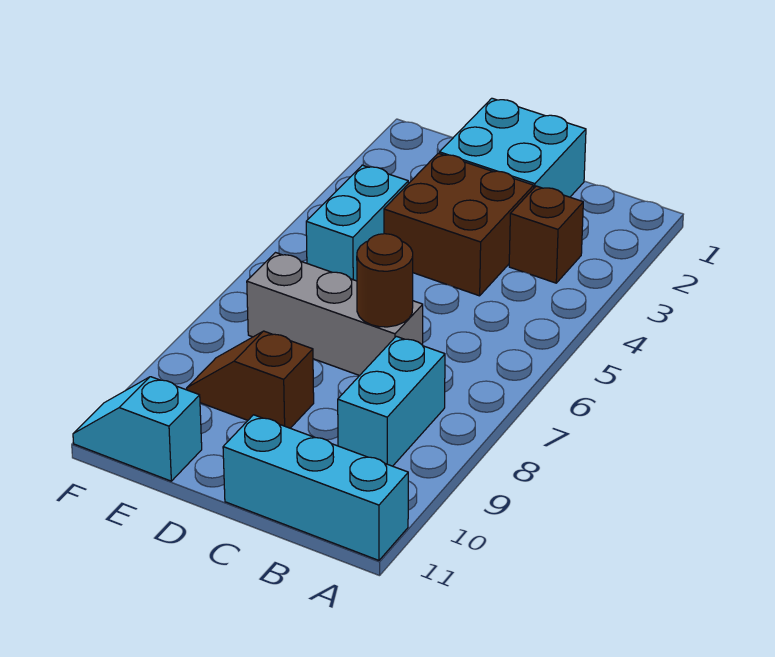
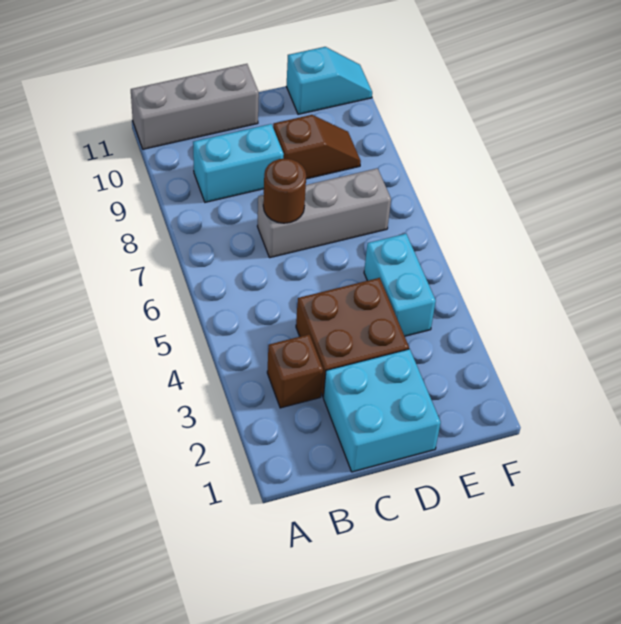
cyan 1x3 brick [223,415,408,560] -> grey 1x3 brick [131,64,259,149]
cyan 1x2 brick [338,336,445,466] -> cyan 1x2 brick turned to [193,124,284,202]

